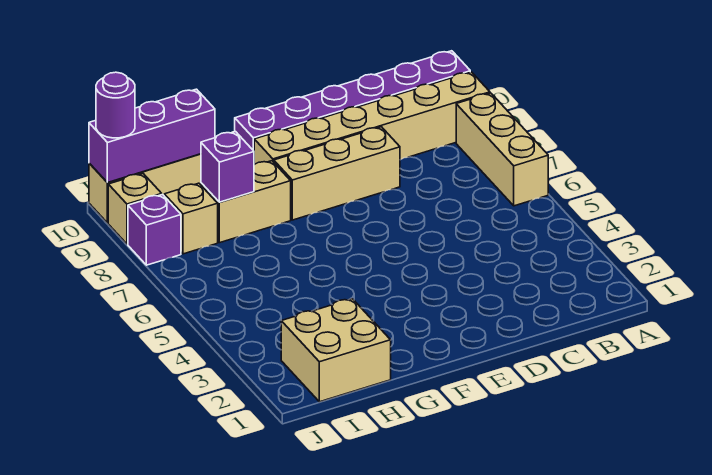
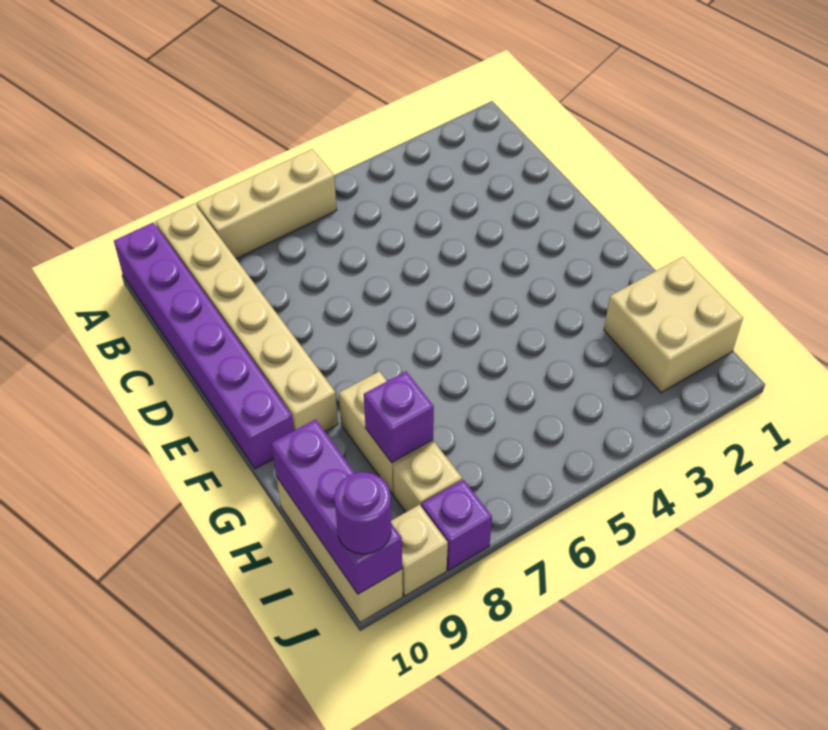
tan 1x3 brick [274,127,400,220] -> none

